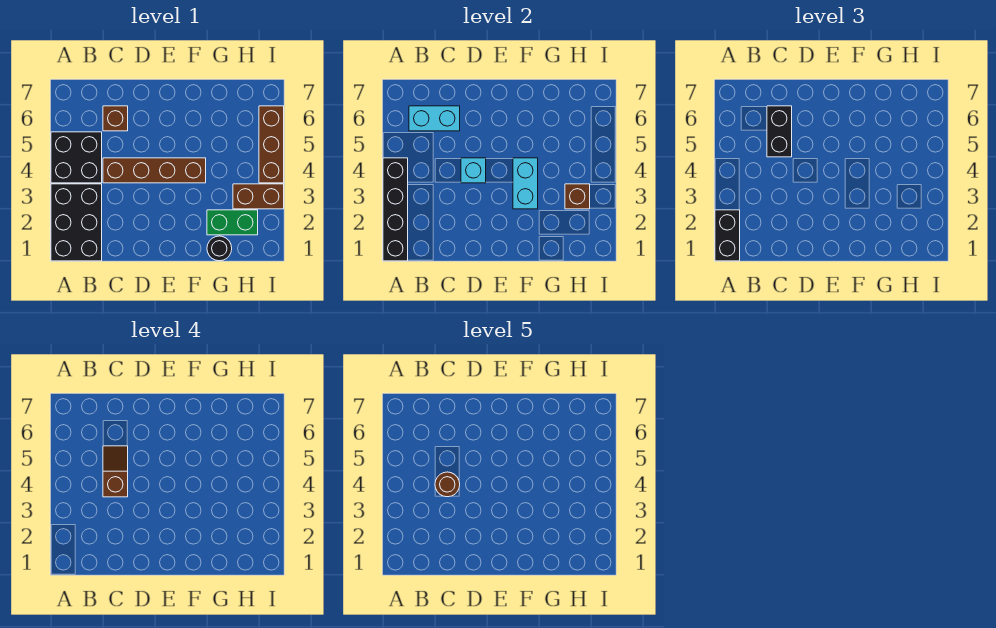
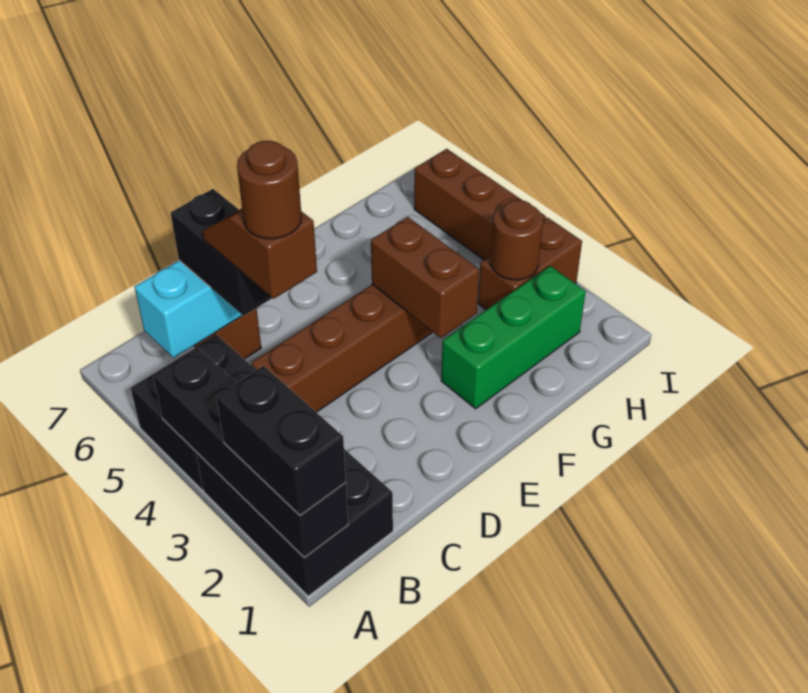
cyan 1x1 brick [461,158,486,183] -> none
cyan 1x2 brick [513,158,538,209] -> brown 1x2 brick [371,217,479,338]
black 1x1 round brick [207,236,232,261] -> none
green 1x2 brick [207,210,258,235] -> green 1x3 brick [441,266,586,409]
brown 1x1 brick [565,184,590,209] -> brown 1x1 round brick [491,200,543,280]

